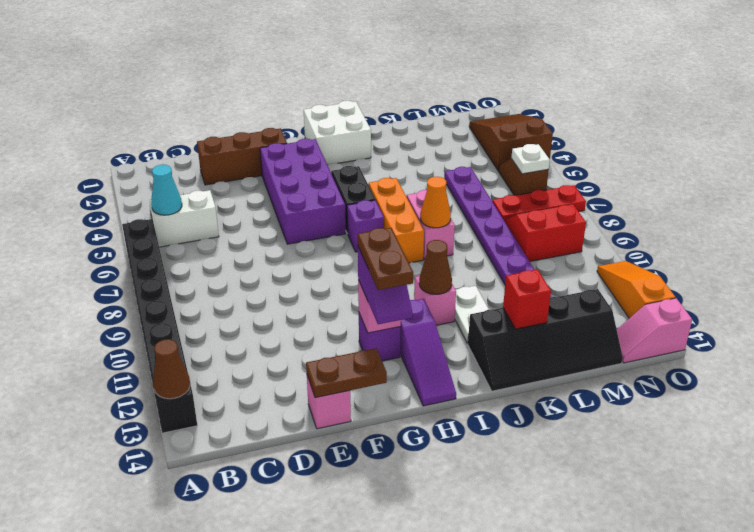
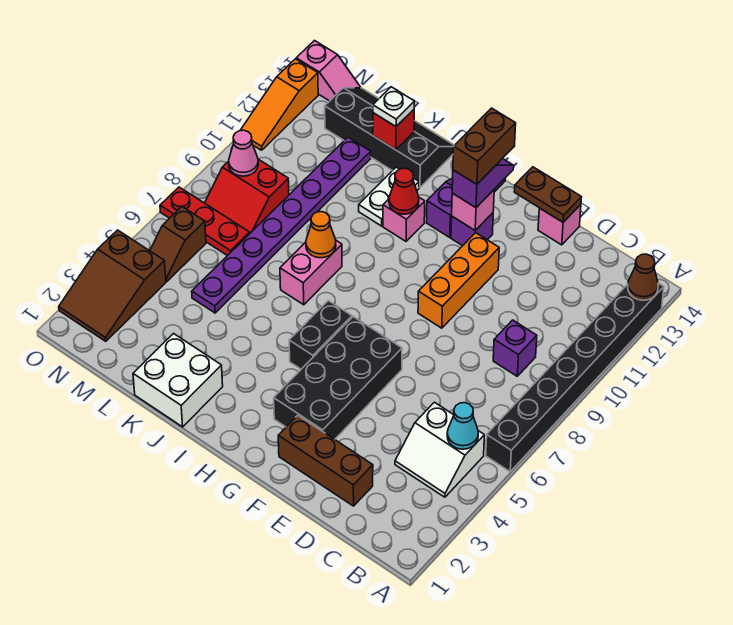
purple 2x4 brick [260,139,346,244] -> black 2x4 brick [274,317,402,439]
brown 1x2 plate [358,228,413,290] -> brown 1x2 brick [453,108,516,184]
white 2x2 brick [304,101,371,165] -> white 2x2 brick moved to [133,334,223,427]
purple 1x1 brick [347,200,384,252] -> purple 1x1 brick moved to [493,320,537,376]
orange 1x3 brick [369,178,424,263] -> orange 1x3 brick moved to [418,233,499,328]
brown 1x1 cone [419,240,452,294] -> red 1x1 cone [389,168,419,214]
white 1x1 plate [511,144,550,174] -> white 1x1 plate moved to [373,87,415,127]
none -> pink 1x1 cone [229,130,258,176]

